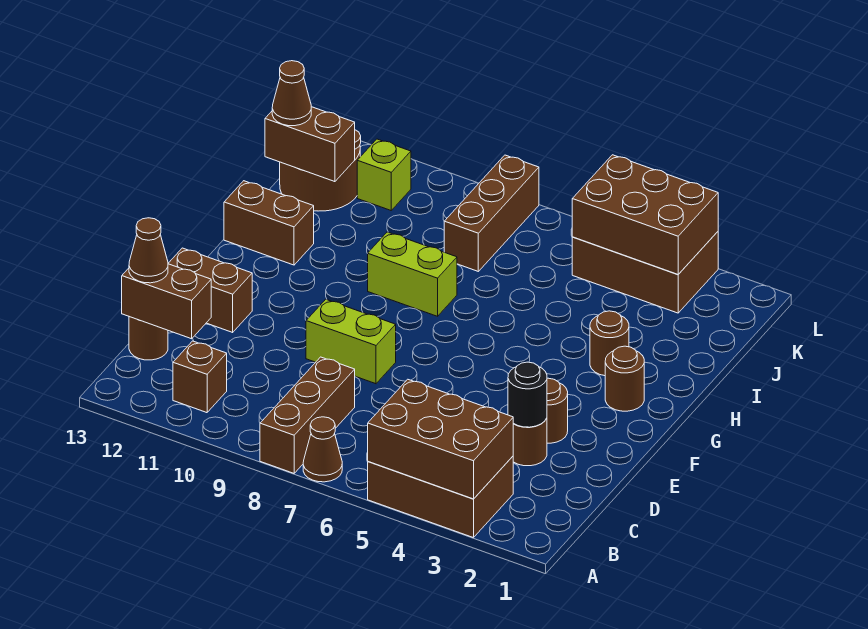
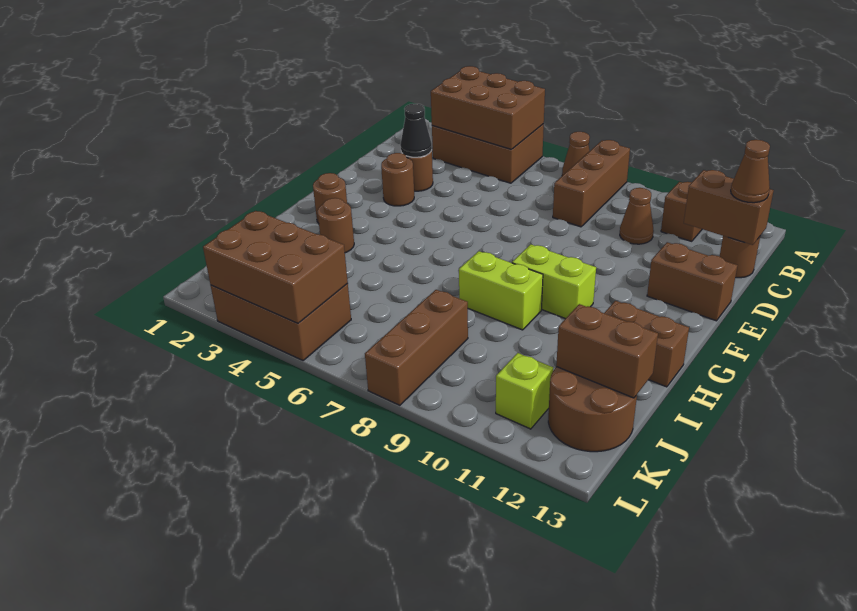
black 1x1 round brick [508,362,547,427] -> black 1x1 cone [400,104,432,157]
lime 1x2 brick [306,299,396,384] -> lime 1x2 brick moved to [512,244,596,319]
brown 1x1 cone [272,61,311,126] -> brown 1x1 cone moved to [620,188,654,244]

